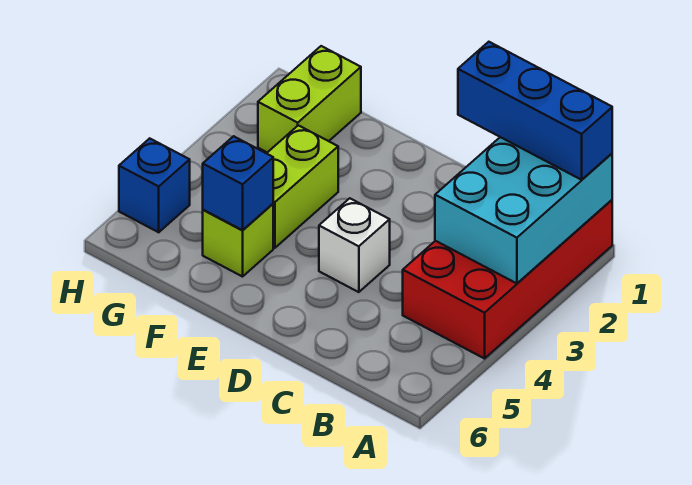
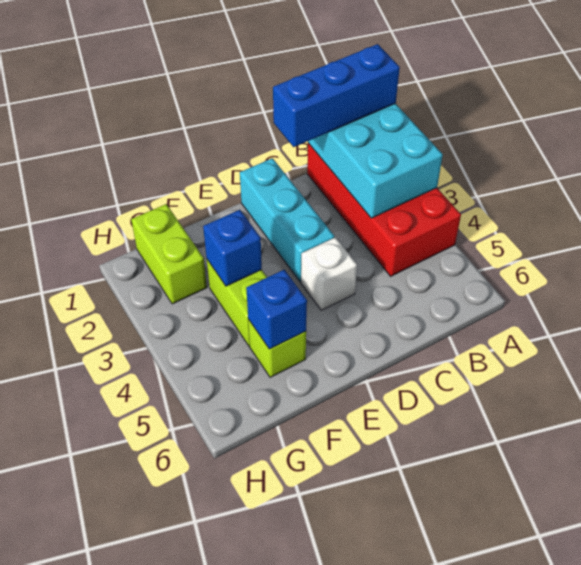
none -> cyan 1x3 brick [240,158,334,282]
blue 1x1 brick [119,138,190,232] -> blue 1x1 brick moved to [203,210,262,286]

